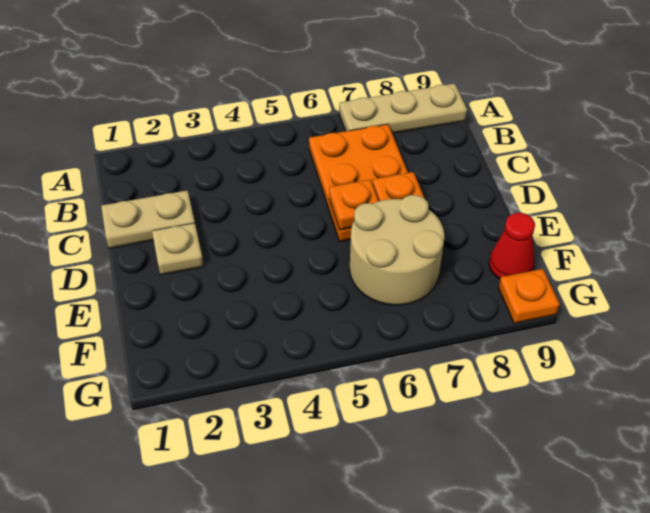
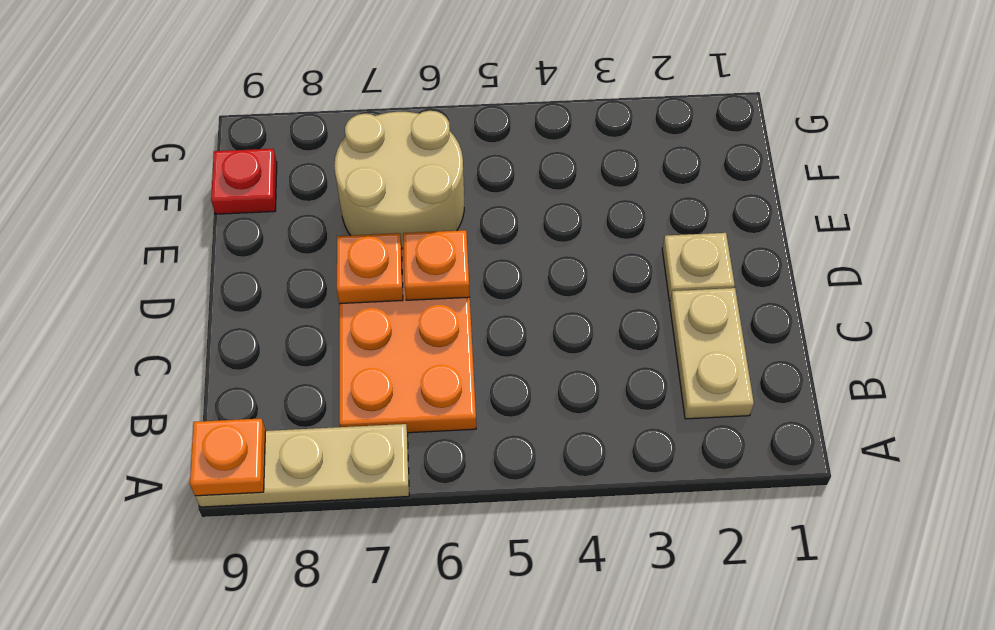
tan 1x2 plate [101,190,195,248] -> tan 1x2 plate turned to [670,288,754,419]
red 1x1 cone [489,213,535,279] -> red 1x1 plate [211,149,277,214]
orange 1x1 plate [499,269,560,323] -> orange 1x1 plate moved to [190,418,265,496]

